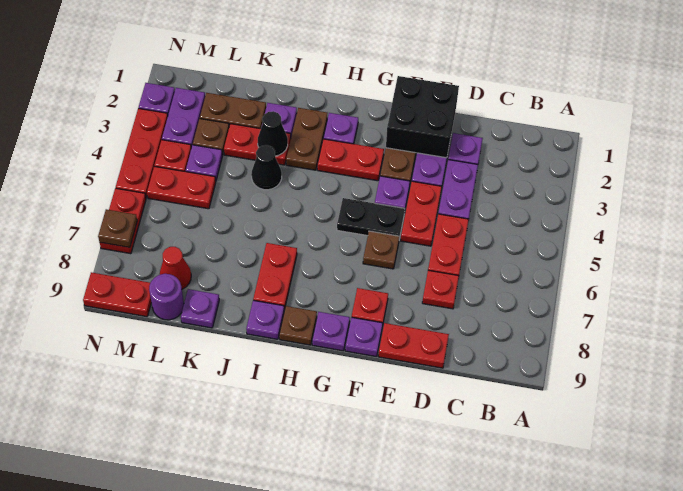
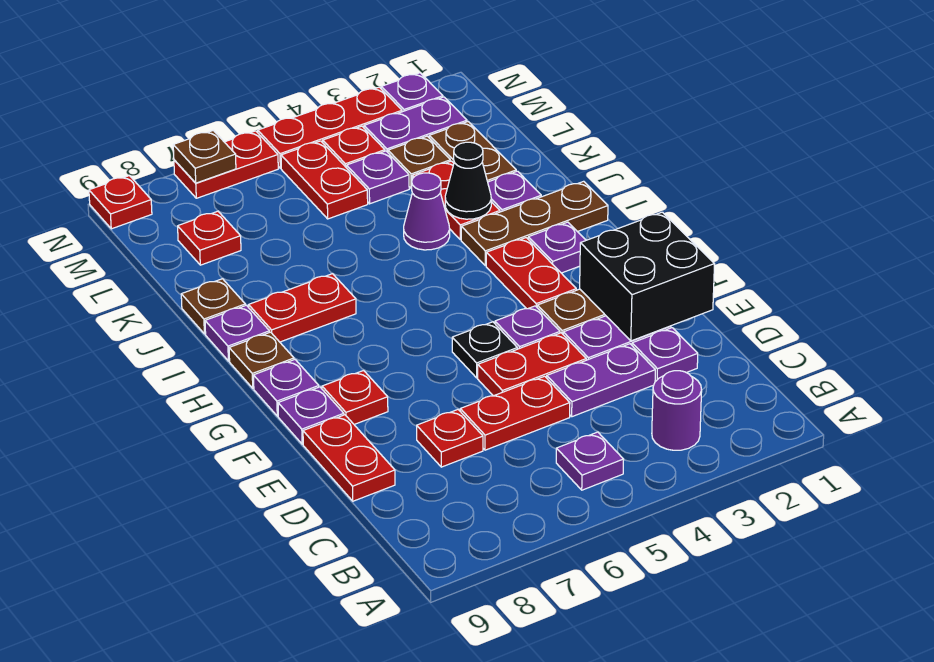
black 1x2 plate [337,198,405,239] -> black 1x1 plate [452,322,517,378]
brown 1x1 plate [363,231,399,269] -> brown 1x1 plate moved to [181,279,245,334]
brown 1x2 plate [286,108,327,170] -> brown 1x3 plate [461,181,608,266]
black 1x1 cone [251,145,282,190] -> purple 1x1 cone [404,173,450,250]
purple 1x1 plate [181,289,219,328] -> purple 1x1 plate moved to [556,432,624,490]
red 1x1 cone [160,247,191,289] -> red 1x1 plate [178,211,241,265]
purple 1x1 round brick [149,274,184,320] -> purple 1x1 round brick moved to [652,371,702,450]
red 1x2 plate [83,272,151,317] -> red 1x1 plate [89,176,152,229]

